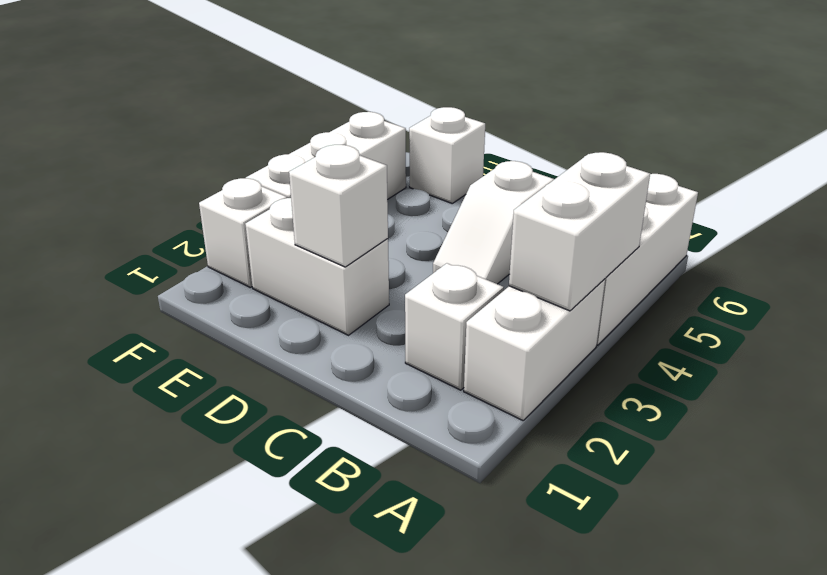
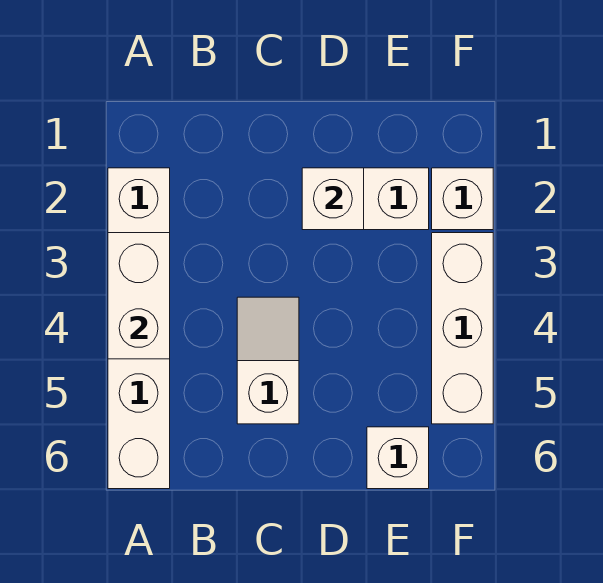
white 1x1 brick [405,263,504,390] -> none

